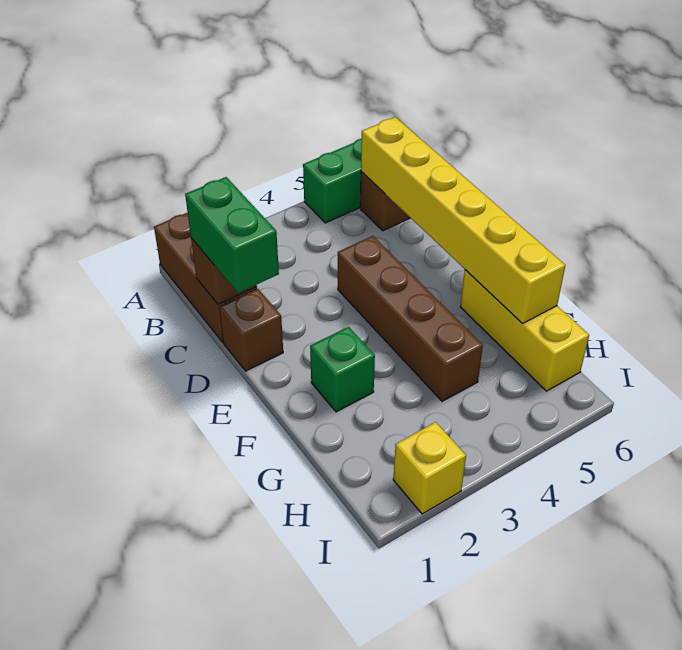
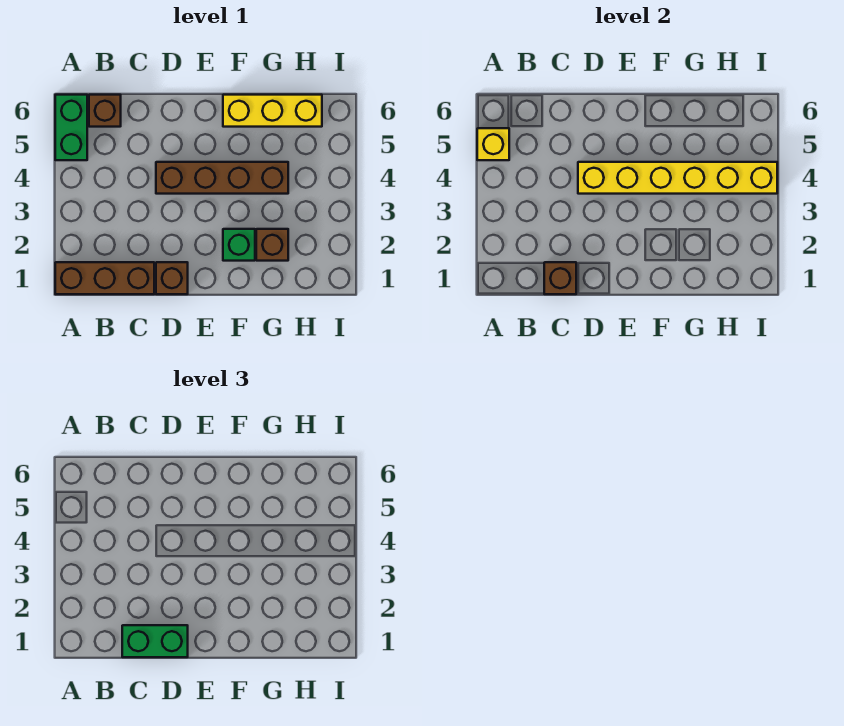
yellow 1x6 brick [361,117,565,323] -> yellow 1x6 brick moved to [578,162,777,194]
none -> brown 1x1 brick [256,229,288,261]
yellow 1x1 brick [393,422,466,514] -> yellow 1x1 brick moved to [477,128,509,160]

